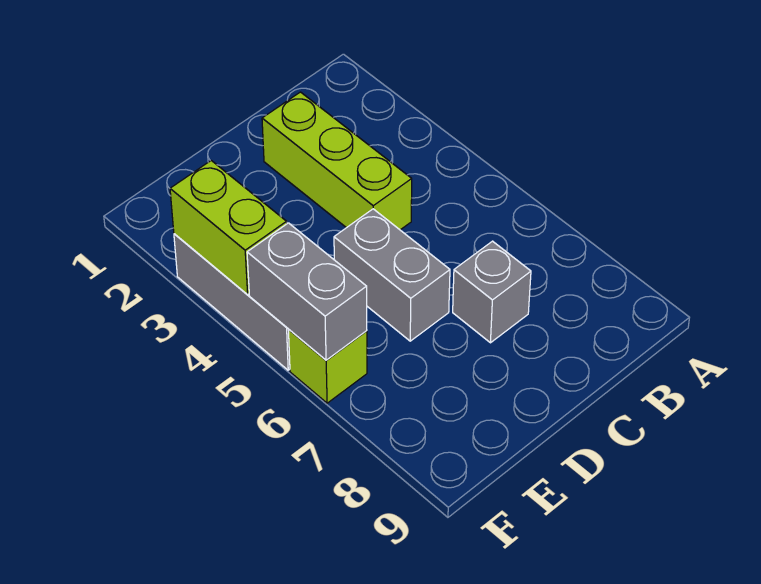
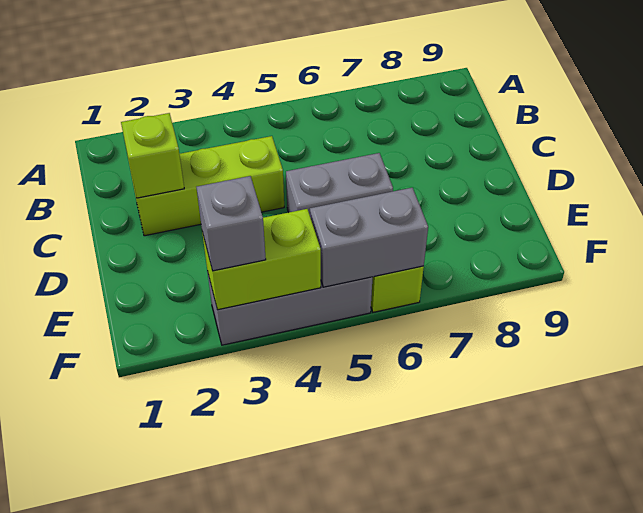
none -> lime 1x1 brick [121,113,184,198]
grey 1x1 brick [453,241,531,343] -> grey 1x1 brick moved to [196,176,266,271]

